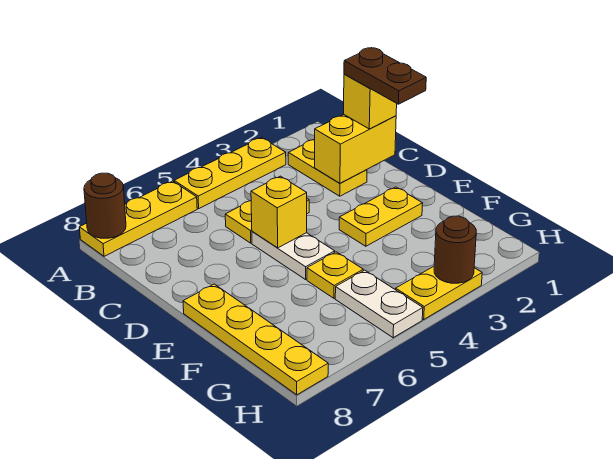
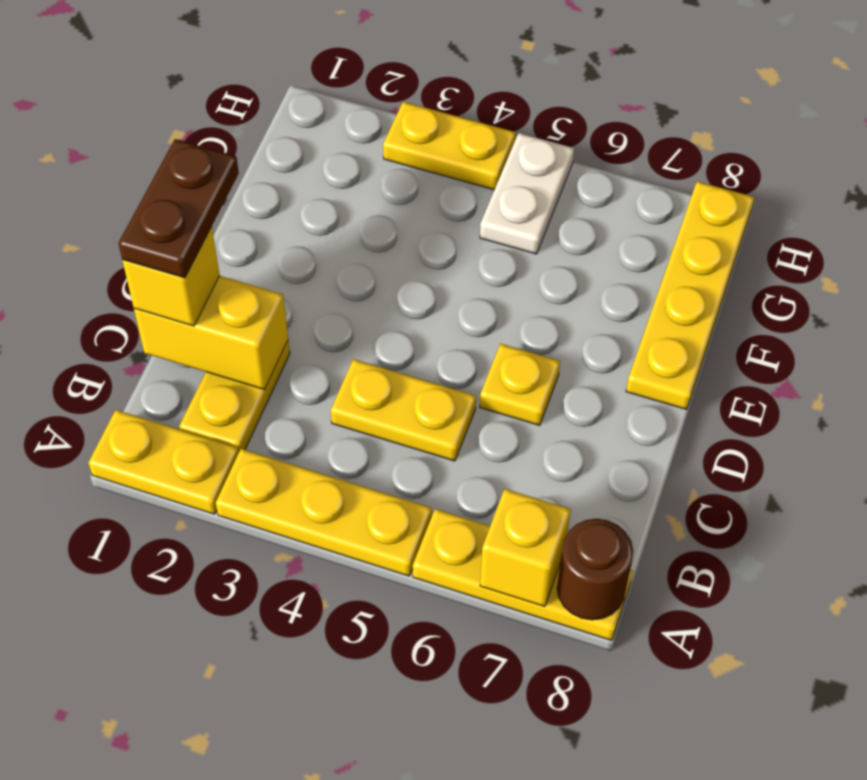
white 1x2 plate [252,231,335,279] -> none
yellow 1x1 brick [251,176,307,248] -> yellow 1x1 brick moved to [480,489,571,607]
yellow 1x2 plate [339,187,423,246] -> yellow 1x2 plate moved to [88,410,239,514]
yellow 1x1 plate [307,252,363,298] -> yellow 1x1 plate moved to [480,344,560,425]
brown 1x1 round brick [434,216,476,283] -> none

